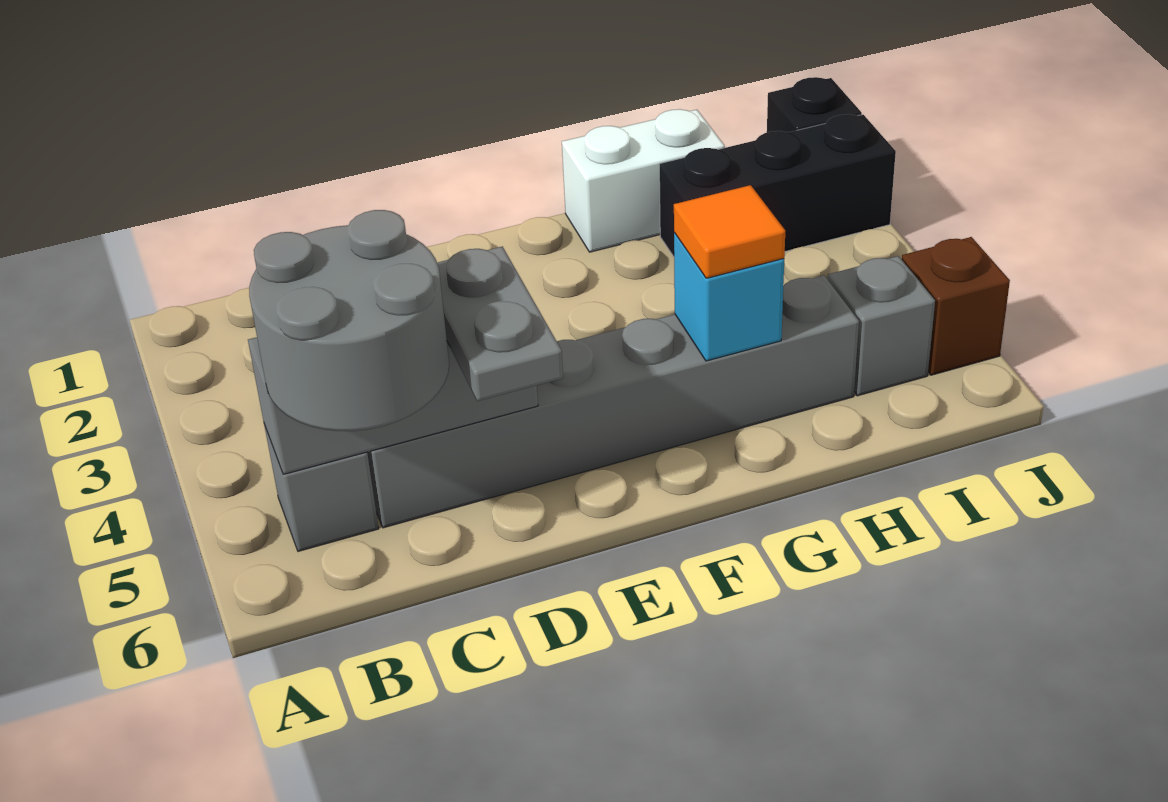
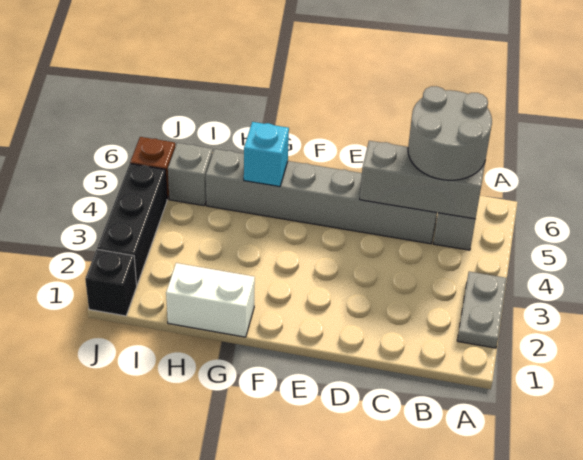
grey 1x2 plate [437,246,563,401] -> grey 1x2 plate moved to [457,272,507,348]
orange 1x1 tile [674,185,785,278] -> none
black 1x3 brick [659,114,896,256] -> black 1x3 brick turned to [97,164,167,285]

